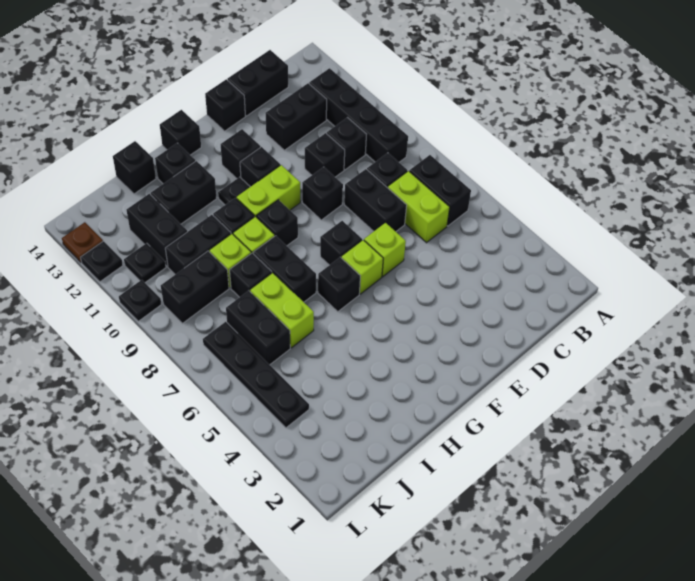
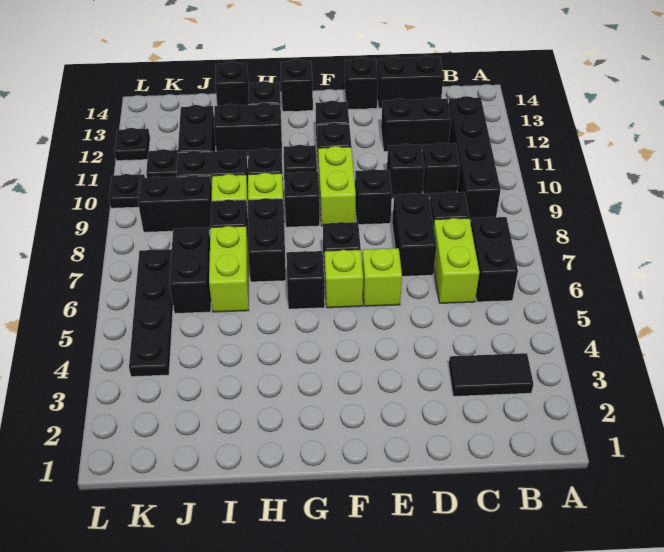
none -> black 1x2 tile [449,353,534,396]
lime 1x2 brick [237,165,300,217] -> lime 1x2 brick turned to [318,146,356,226]
brown 1x1 plate [62,222,103,262] -> none

